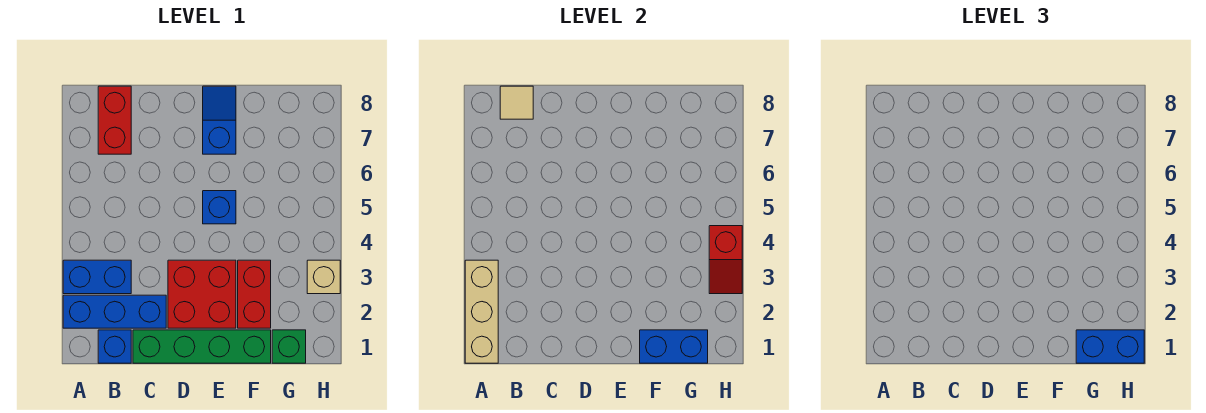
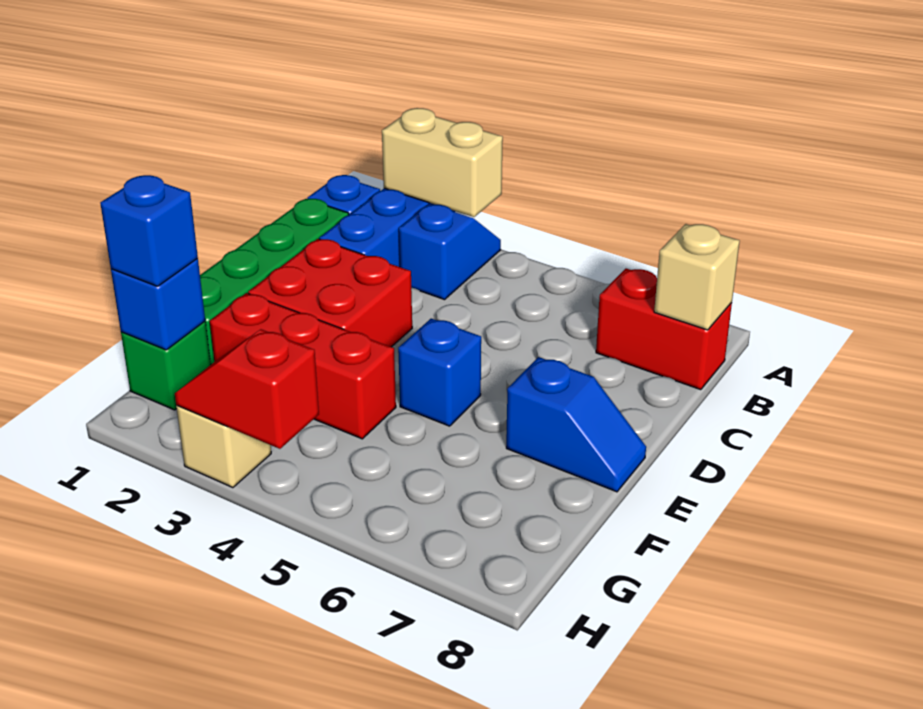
tan 1x3 brick [465,260,498,363] -> tan 1x2 brick [382,108,503,217]
blue 1x2 brick [63,260,131,294] -> blue 1x2 slope [399,204,501,300]
tan 1x1 tile [500,86,533,119] -> tan 1x1 brick [654,224,740,330]
blue 1x2 brick [640,330,708,363] -> blue 1x1 brick [111,259,205,350]
red 1x2 brick [238,260,271,328] -> red 1x3 brick [210,293,396,439]
blue 1x2 brick [1076,330,1144,363] -> blue 1x1 brick [100,175,198,286]

